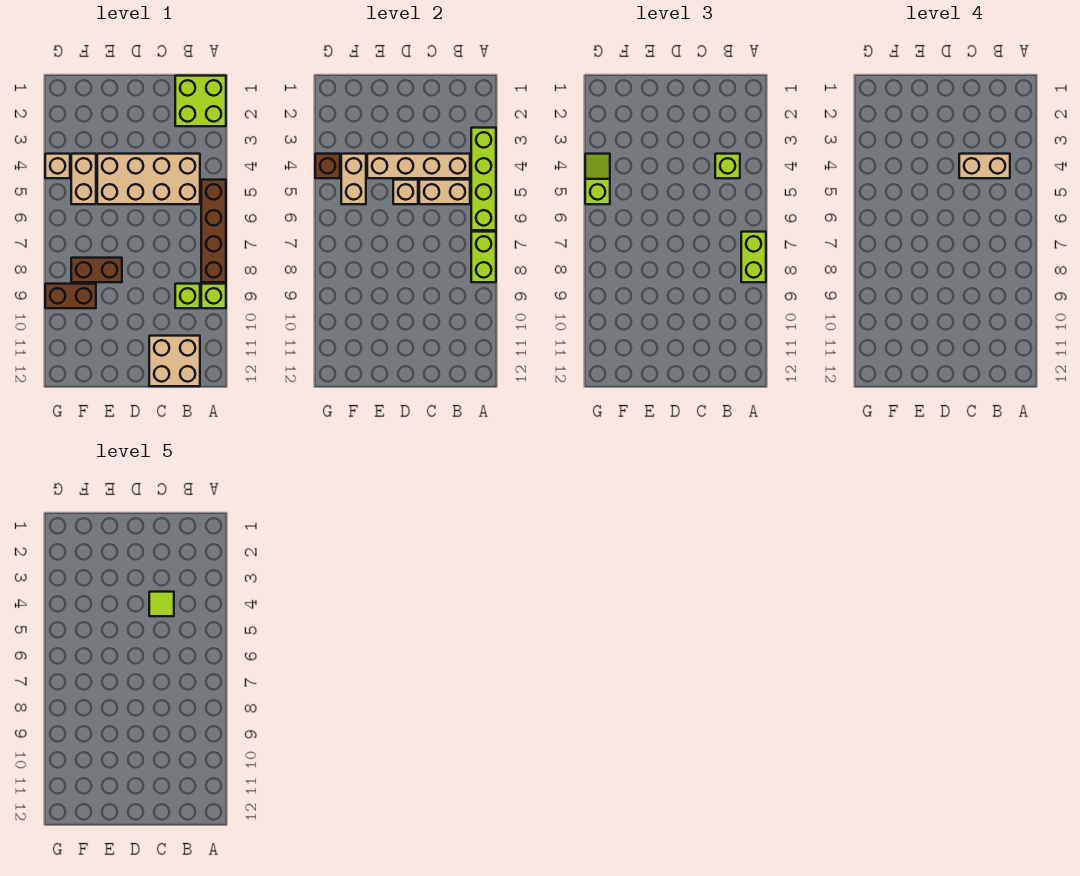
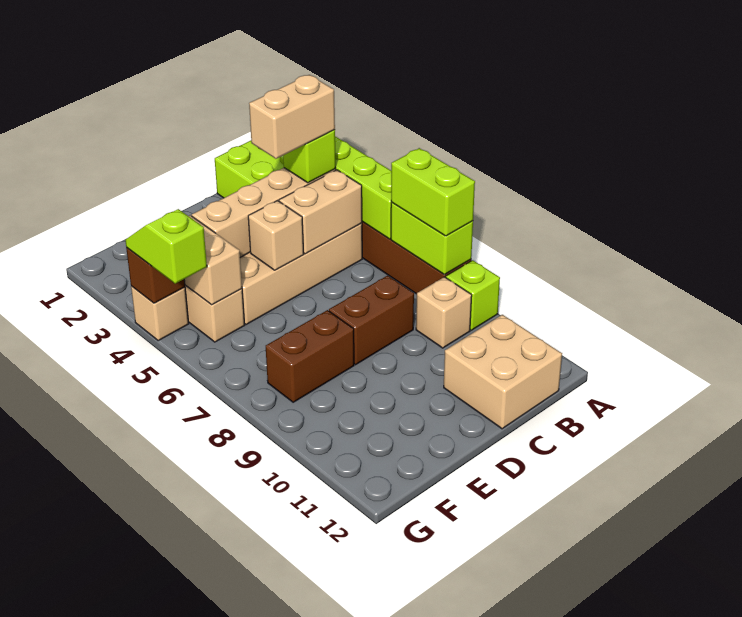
lime 1x1 brick [175,284,200,308] -> tan 1x1 brick [416,277,472,348]
lime 1x1 tile [149,592,174,616] -> none
brown 1x2 brick [45,284,96,308] -> brown 1x2 brick moved to [329,276,414,365]

